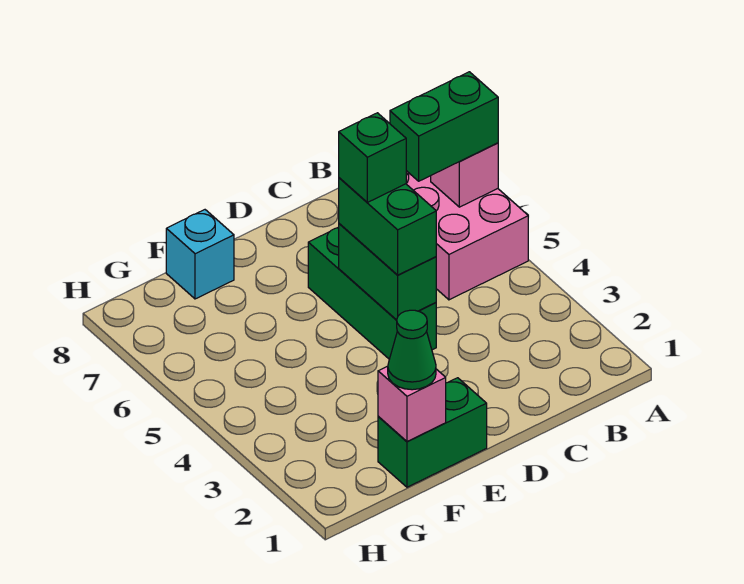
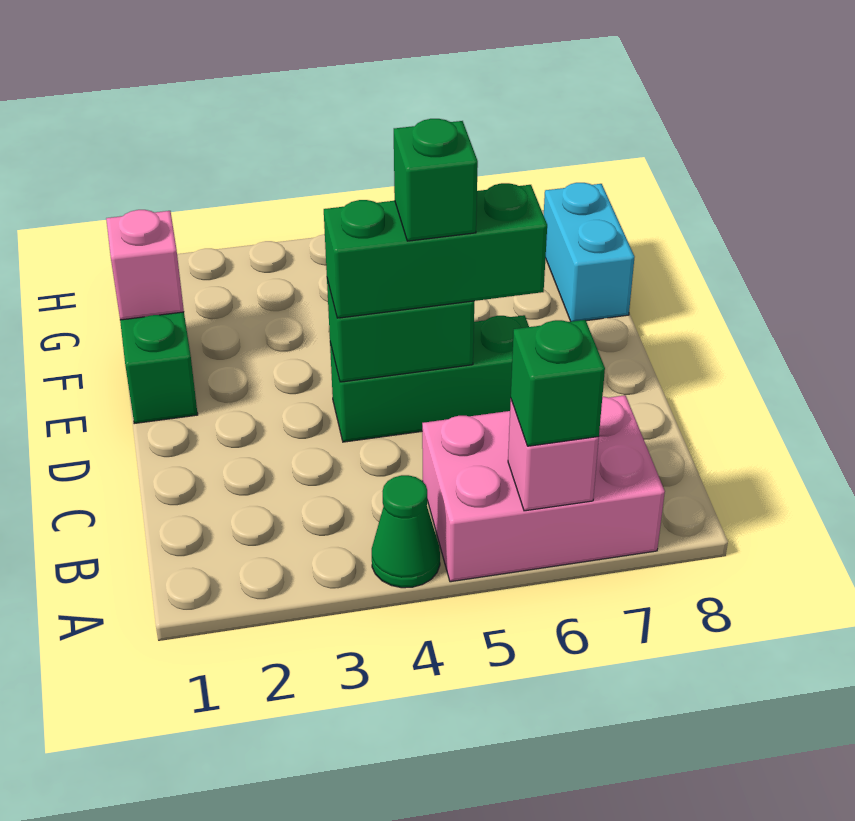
green 1x2 brick [390,72,498,181] -> green 1x1 brick [511,320,605,446]
green 1x2 brick [339,178,436,275] -> green 1x3 brick [324,183,547,318]
green 1x1 cone [388,310,436,390] -> green 1x1 cone moved to [372,475,440,588]
cyan 1x1 brick [166,210,234,299] -> cyan 1x2 brick [544,183,634,322]

